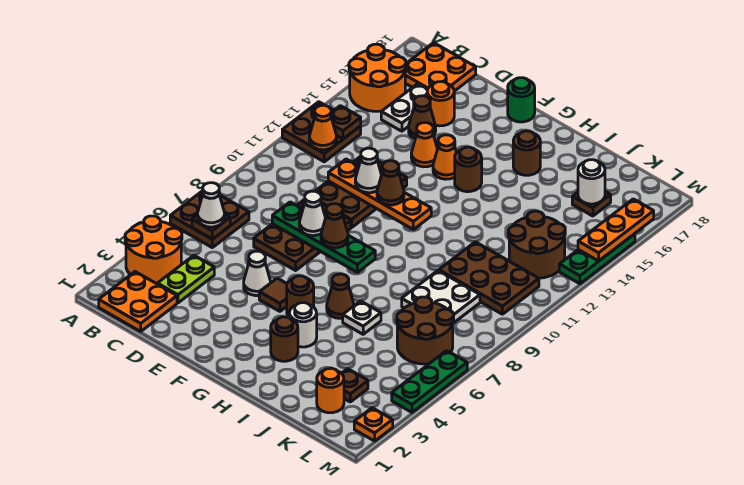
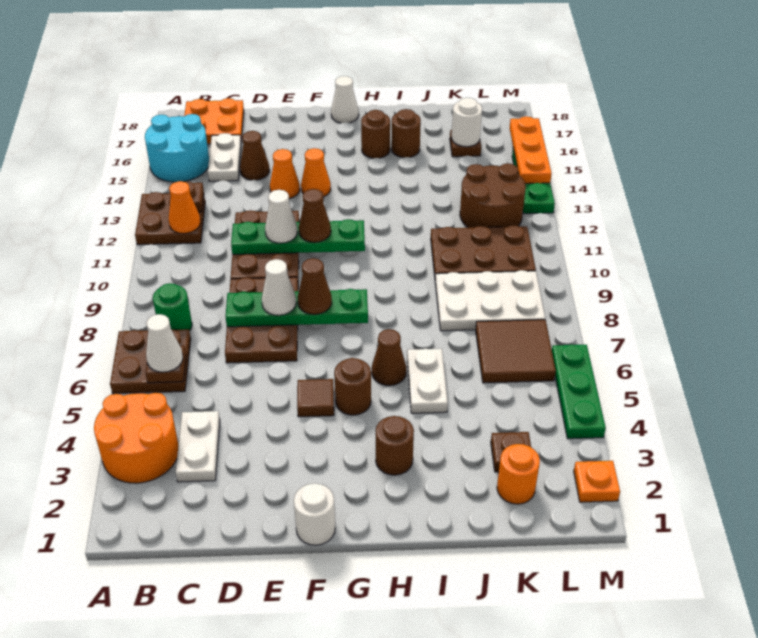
orange 2x2 round brick [349,44,406,111] -> cyan 2x2 round brick [145,114,209,182]
orange 2x2 plate [99,272,177,331] -> none
lime 1x2 plate [157,255,214,303] -> white 1x2 plate [176,411,220,482]
orange 1x4 plate [328,159,431,229] -> green 1x4 plate [231,219,365,254]
orange 1x1 round brick [427,82,454,126] -> none
white 1x1 cone [244,251,270,296] -> white 1x1 cone moved to [331,76,359,123]
green 1x1 round brick [508,78,535,122] -> green 1x1 round brick moved to [153,283,192,331]
brown 1x1 round brick [455,147,482,192] -> brown 1x1 round brick moved to [391,109,421,158]
white 1x1 round brick [289,303,317,347] -> white 1x1 round brick moved to [294,483,335,545]
white 1x1 plate [343,301,381,334] -> white 1x2 plate [407,349,448,413]
white 2x2 plate [402,271,480,323] -> white 2x3 plate [435,270,545,331]
brown 2x2 round brick [397,297,454,364] -> brown 2x2 tile [476,320,556,383]

